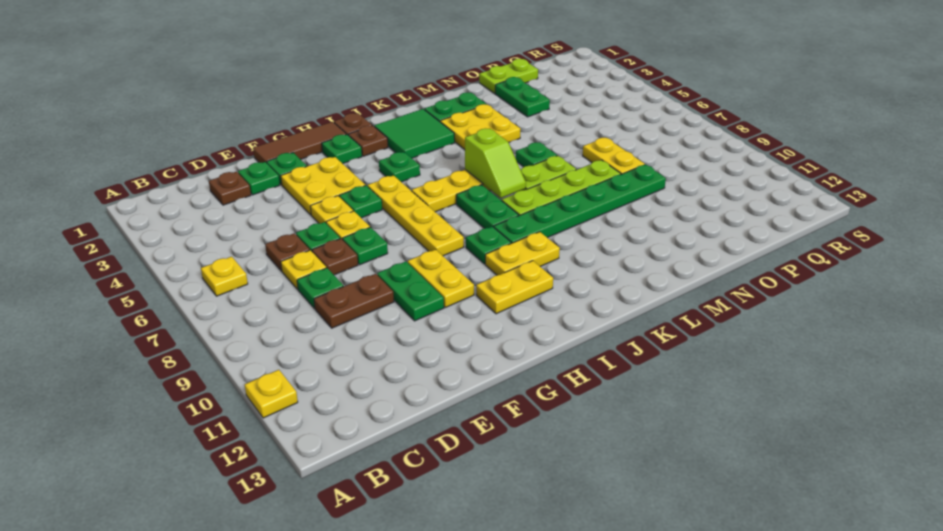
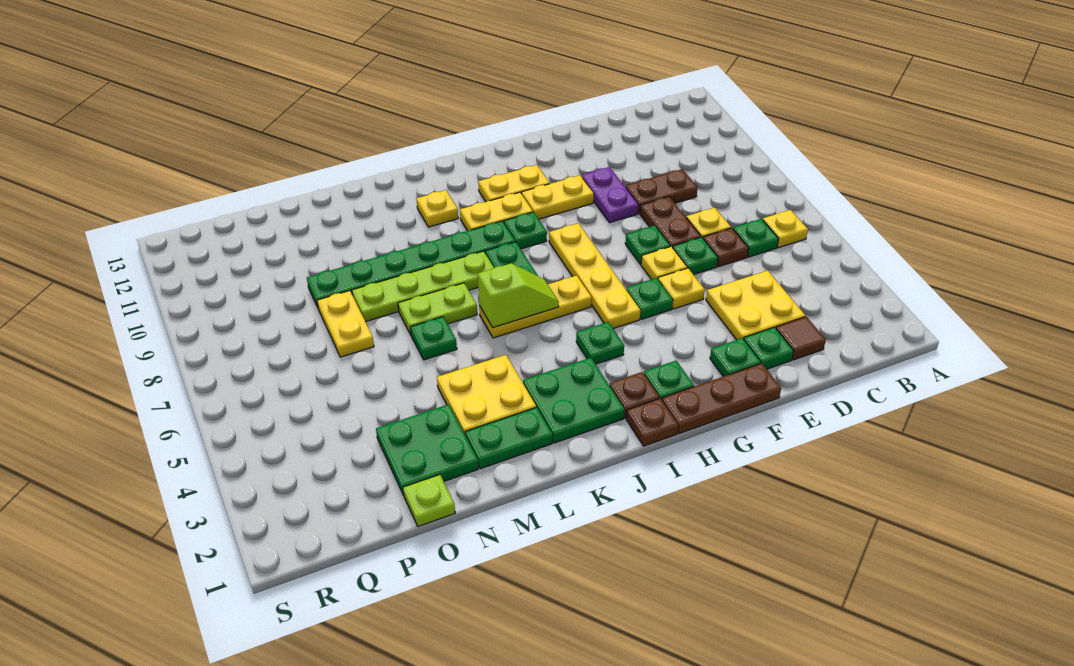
yellow 1x1 plate [245,370,298,418] -> yellow 1x1 plate moved to [417,190,458,227]
brown 1x1 plate [209,172,251,205] -> brown 1x1 tile [776,317,826,360]
green 1x1 plate [297,268,344,308] -> green 1x1 plate moved to [733,219,779,257]
brown 1x1 plate [312,239,358,275] -> brown 1x2 plate [640,197,701,248]
brown 1x3 tile [253,122,346,163] -> brown 1x3 plate [662,363,781,434]
yellow 2x2 plate [281,157,365,215] -> yellow 2x2 plate moved to [706,271,805,340]
green 1x2 plate [377,262,444,321] -> purple 1x2 plate [582,167,639,222]
yellow 1x2 plate [408,249,474,307] -> yellow 1x2 plate turned to [522,175,594,219]
green 2x2 tile [374,109,455,158] -> green 2x2 plate [523,358,625,443]
lime 1x2 slope [465,129,526,198] -> lime 1x2 slope turned to [478,263,559,328]
lime 1x2 plate [479,59,538,93] -> lime 1x1 plate [403,475,455,527]
green 1x2 plate [495,77,550,117] -> green 2x2 plate [376,404,478,495]

